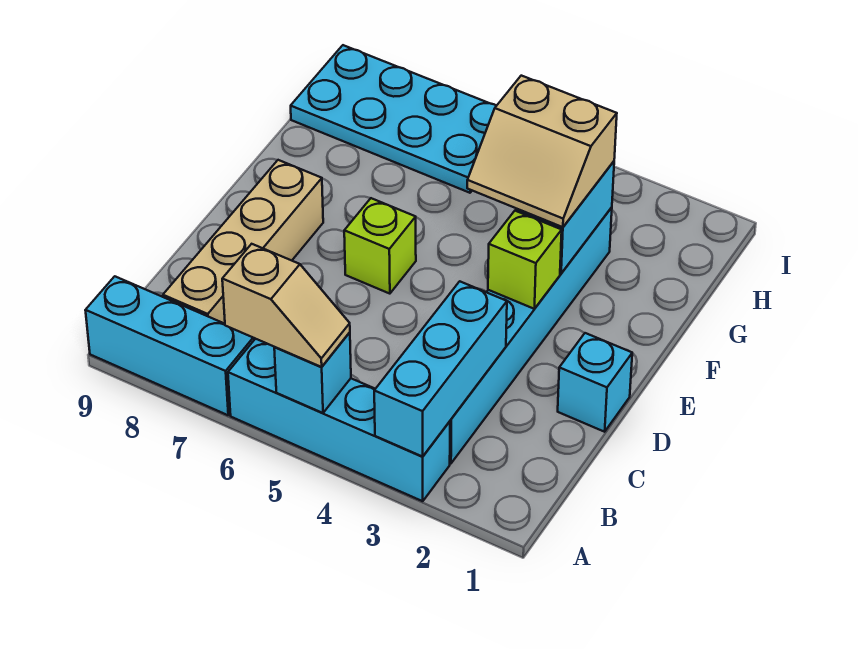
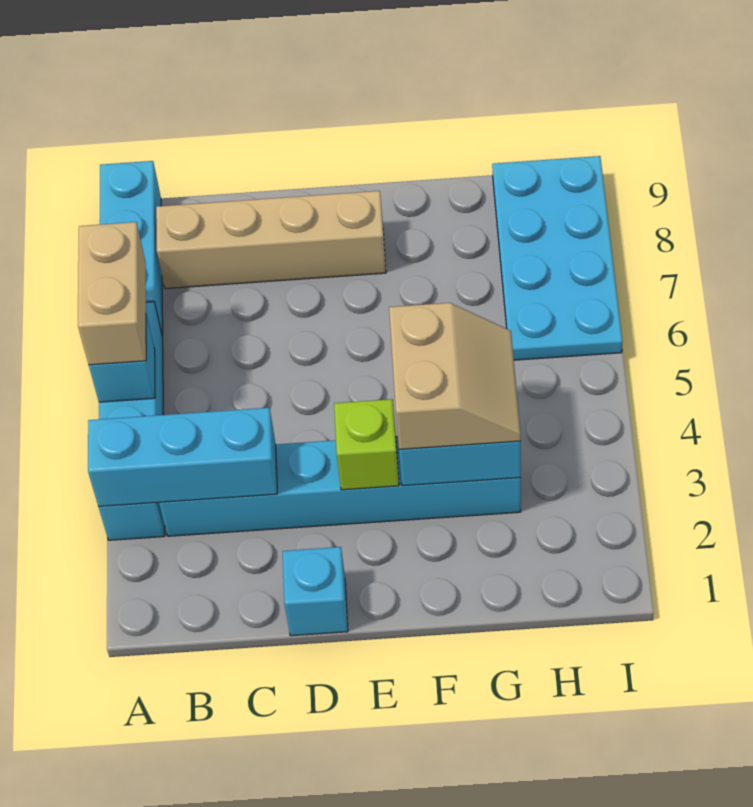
tan 1x2 slope [222,244,350,367] -> tan 1x2 brick [78,222,146,365]
lime 1x1 brick [344,198,416,294] -> none
tan 2x2 slope [467,76,617,227] -> tan 2x2 slope turned to [389,303,521,449]

